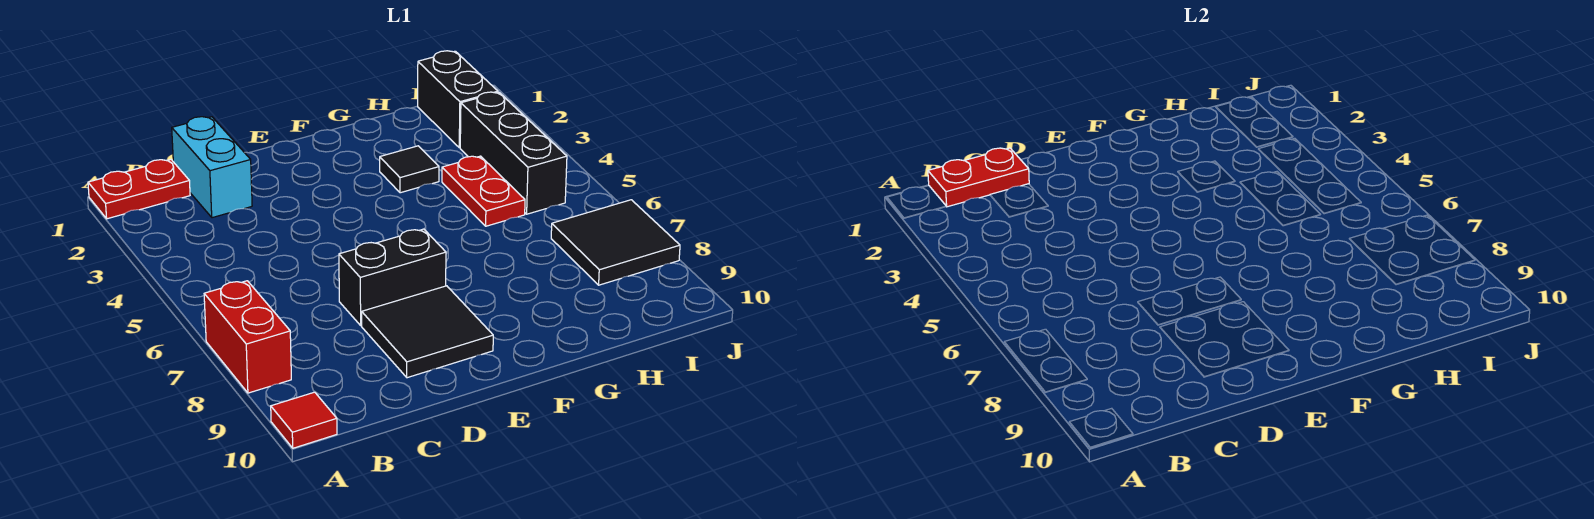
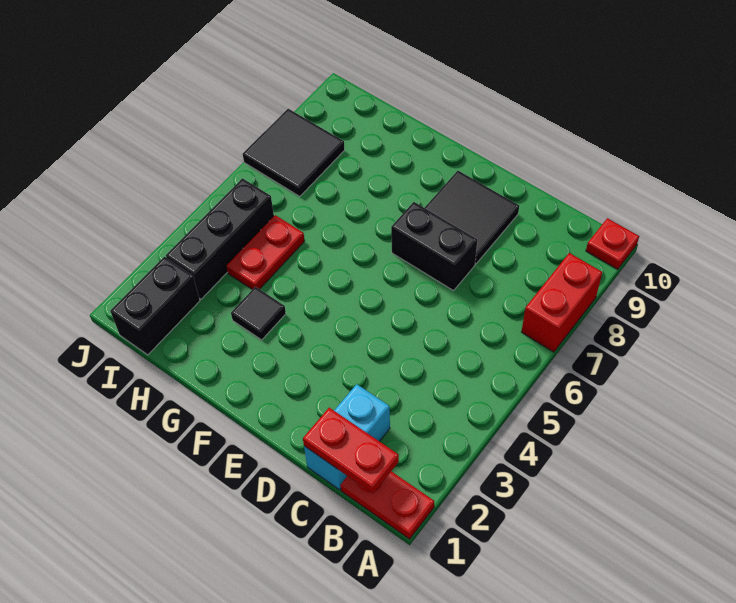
red 1x1 tile [271,392,337,448] -> red 1x1 plate [586,218,639,269]

